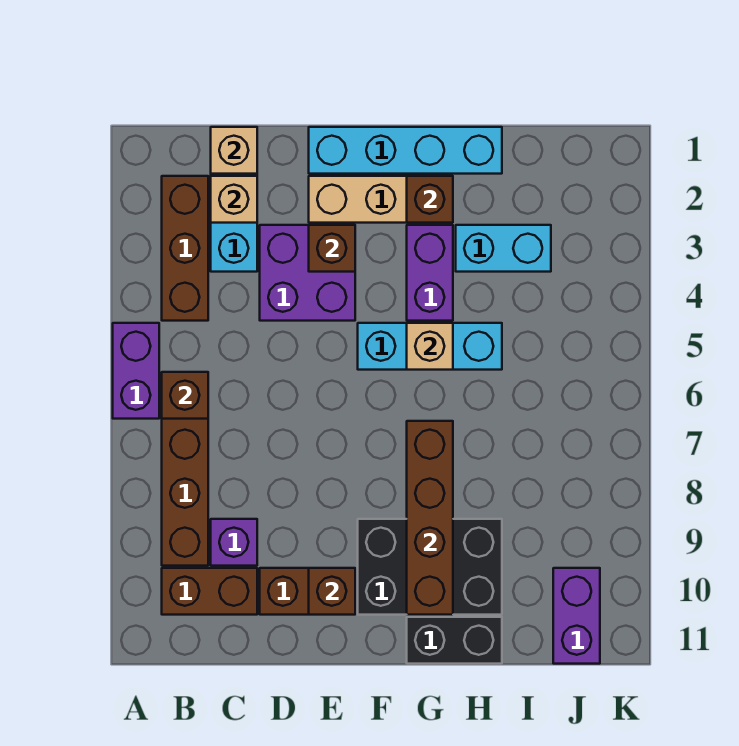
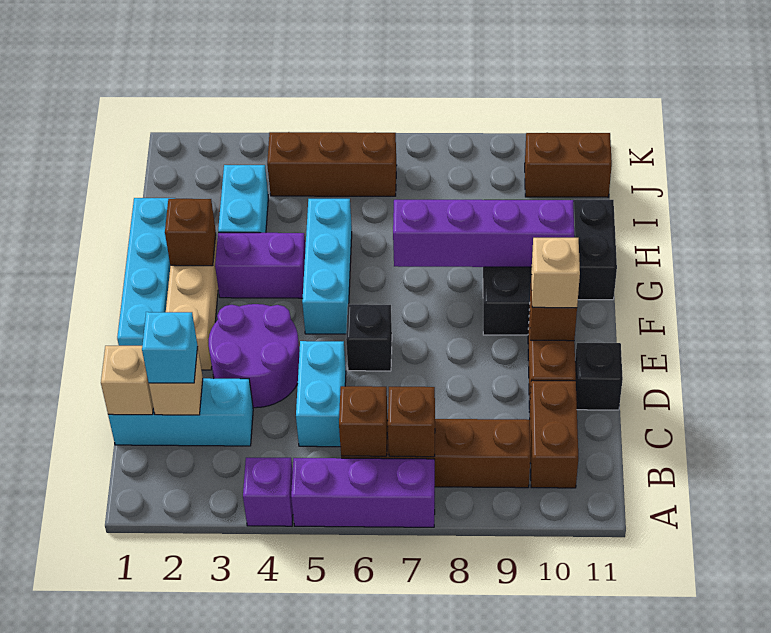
purple 1x2 brick [113,323,159,419] -> purple 1x3 brick [291,458,435,527]
brown 1x3 brick [162,176,208,321] -> brown 1x3 brick moved to [267,132,397,196]
none -> cyan 1x1 brick [142,312,198,383]
none -> cyan 1x2 brick [296,341,346,447]
purple 1x1 brick [211,519,257,566] -> purple 1x1 brick moved to [243,458,293,526]
purple 2x2 brick [260,225,355,321] -> purple 2x2 round brick [209,304,299,408]
none -> black 1x1 brick [575,343,623,410]
brown 1x1 brick [309,225,355,272] -> brown 1x1 brick moved to [388,387,435,457]
none -> black 1x1 brick [346,304,392,371]
tan 1x1 brick [407,323,453,370] -> tan 1x1 brick moved to [531,238,580,308]
brown 1x4 brick [407,421,453,615] -> purple 1x4 brick [393,200,574,267]
purple 1x2 brick [553,568,600,664] -> brown 1x2 brick [525,133,612,197]

